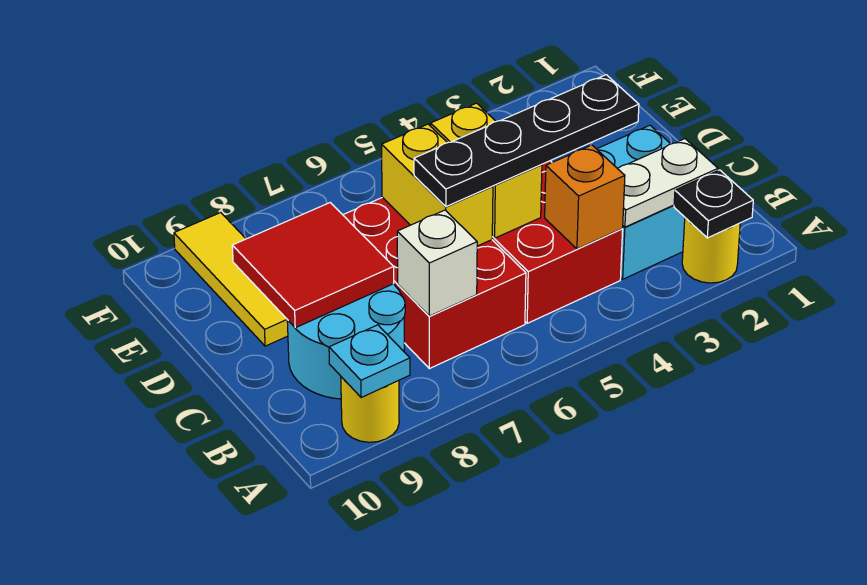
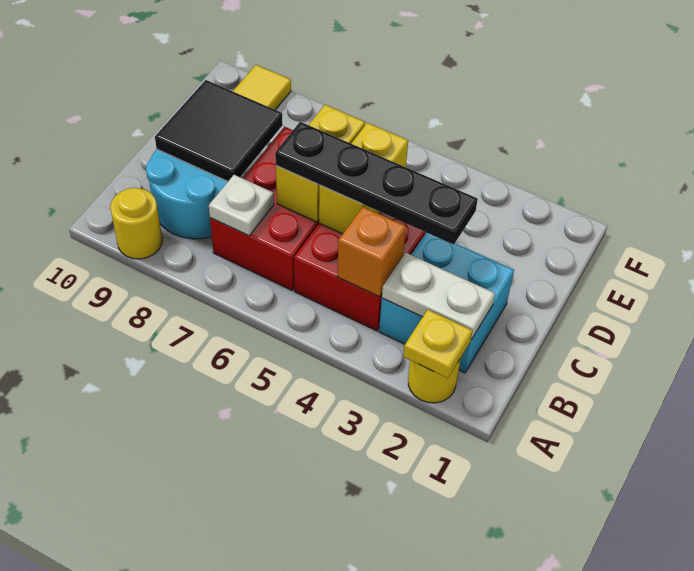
black 1x1 plate [674,170,753,238] -> yellow 1x1 plate [403,310,472,378]
cyan 1x1 plate [329,325,410,398] -> none
white 1x1 brick [397,210,477,316] -> white 1x1 plate [209,175,274,235]
red 2x2 tile [232,203,394,328] -> black 2x2 tile [155,80,283,181]

